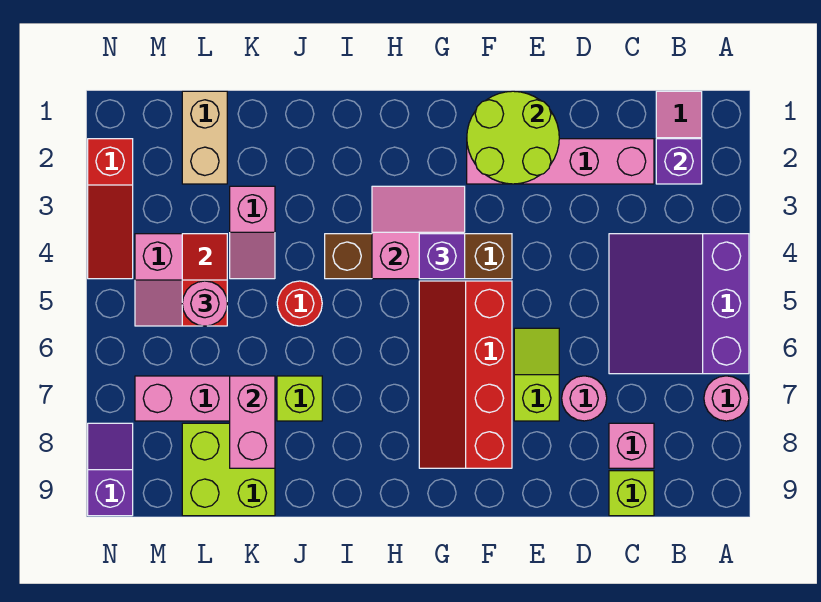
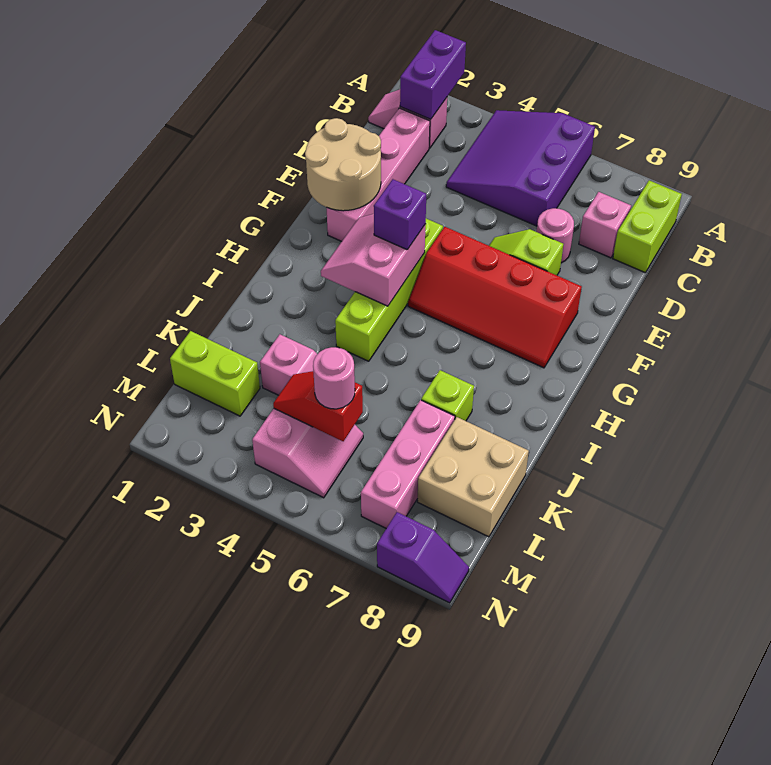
purple 3x3 slope [609,234,749,374] -> purple 3x3 slope turned to [446,110,595,226]
pink 1x1 round brick [704,376,749,421] -> none
purple 1x1 brick [656,139,702,184] -> purple 1x2 brick [400,30,466,119]
lime 1x1 brick [609,471,654,516] -> lime 1x2 brick [613,180,682,273]
lime 2x2 round brick [467,91,559,184] -> tan 2x2 round brick [305,118,381,211]
brown 1x4 brick [325,234,512,279] -> lime 1x4 brick [335,219,443,361]
red 1x1 round brick [277,281,322,326] -> none
pink 1x2 brick [230,376,275,468] -> none
lime 2x2 brick [182,423,275,516] -> tan 2x2 brick [418,417,529,537]
tan 1x2 brick [182,91,227,184] -> lime 1x2 brick [170,331,260,416]
red 1x3 slope [88,139,133,279] -> none
purple 1x2 slope [88,423,133,516] -> purple 1x2 slope turned to [377,512,469,603]

